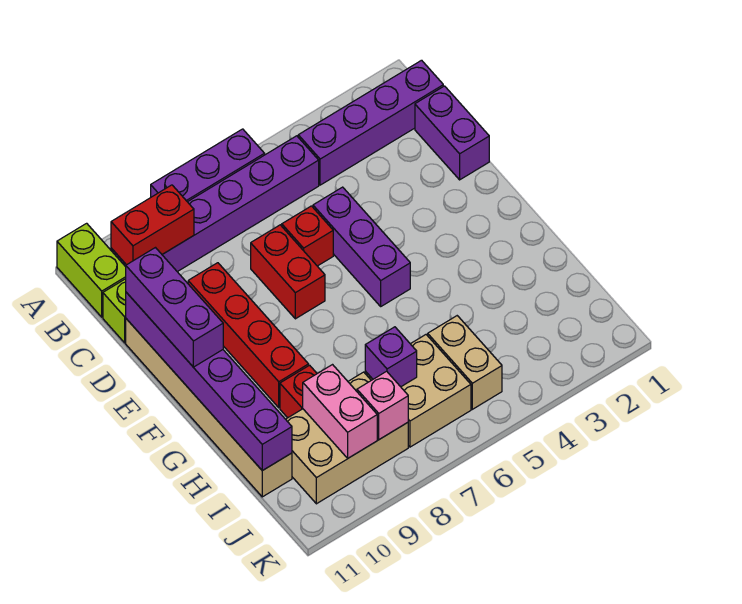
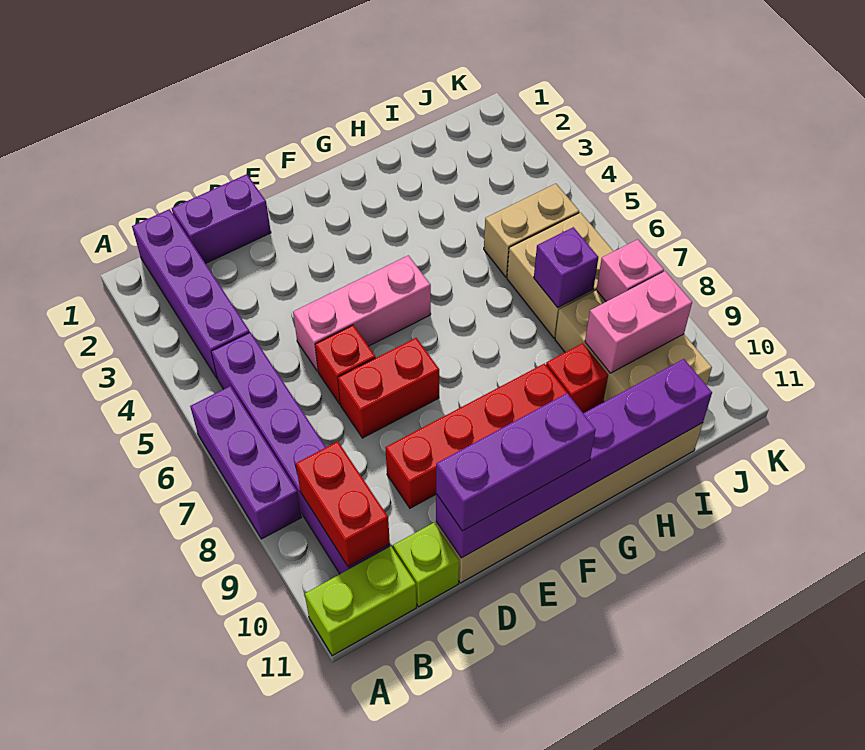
purple 1x3 brick [313,187,410,306] -> pink 1x3 brick [293,255,431,371]

